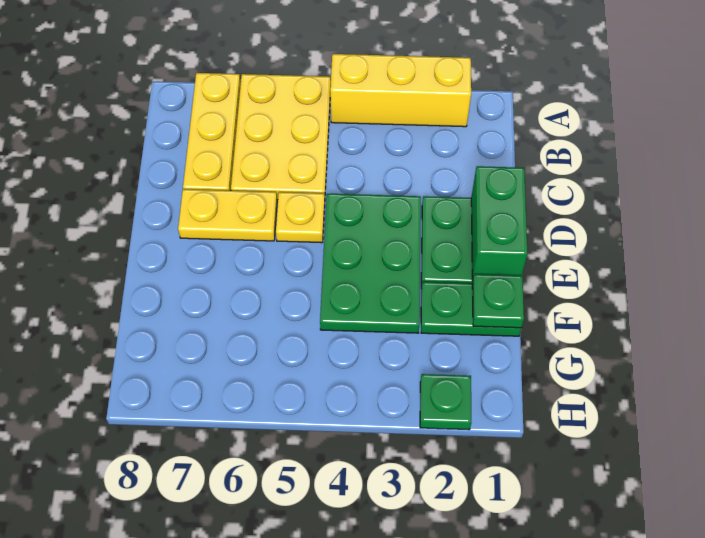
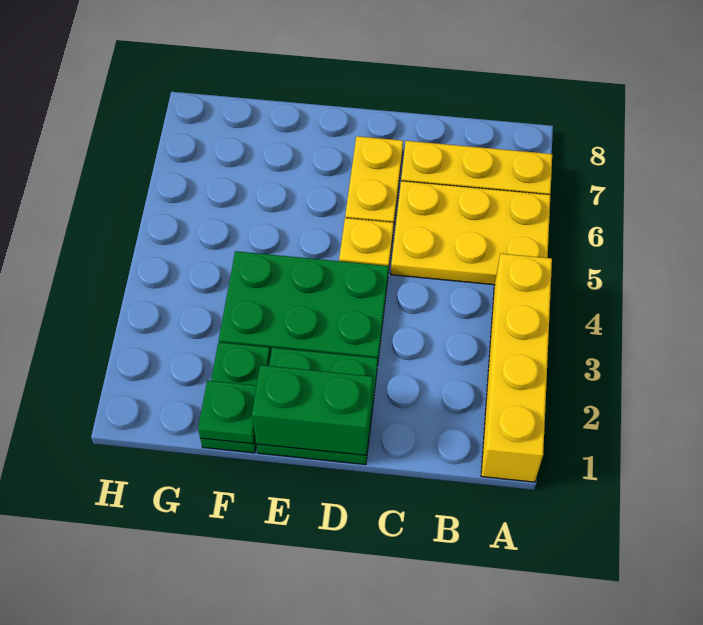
yellow 1x3 brick [330,54,471,127] -> yellow 1x4 brick [481,254,552,482]
green 1x1 plate [420,374,471,430] -> none

